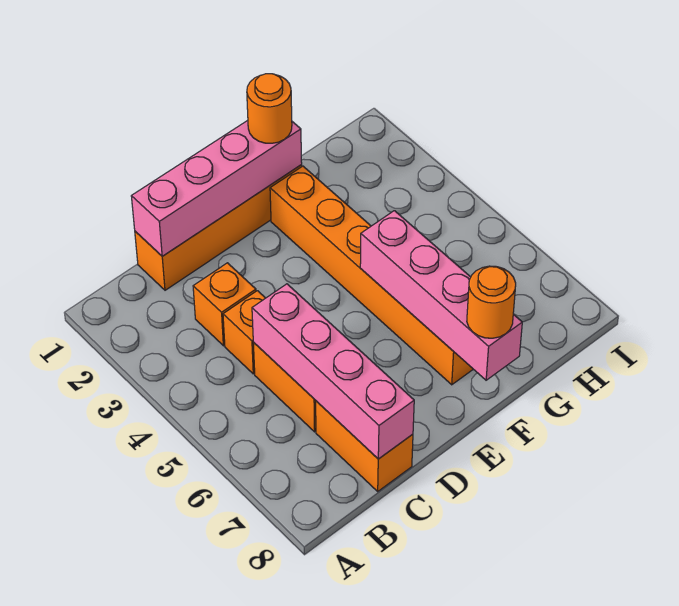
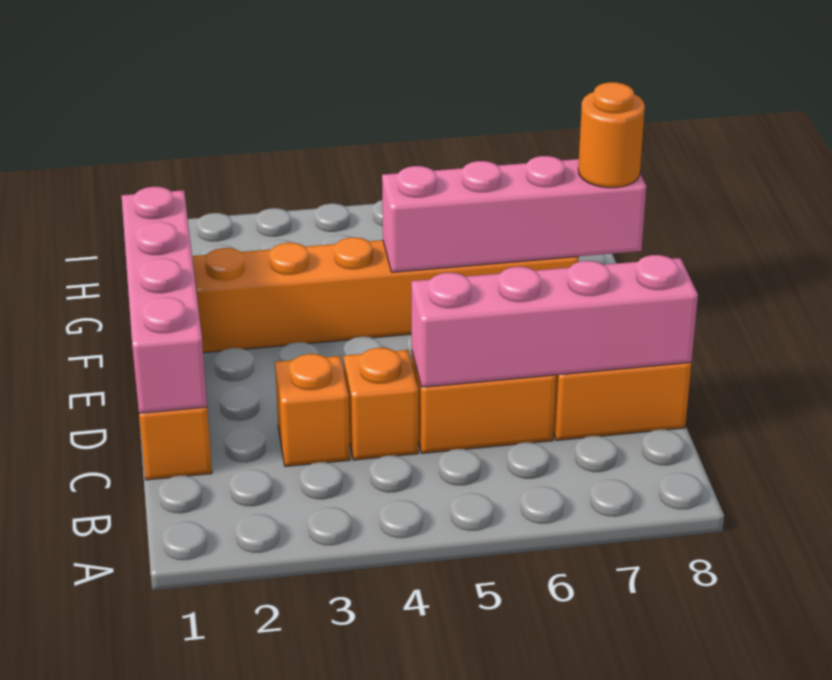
orange 1x1 round brick [247,74,292,143] -> none

